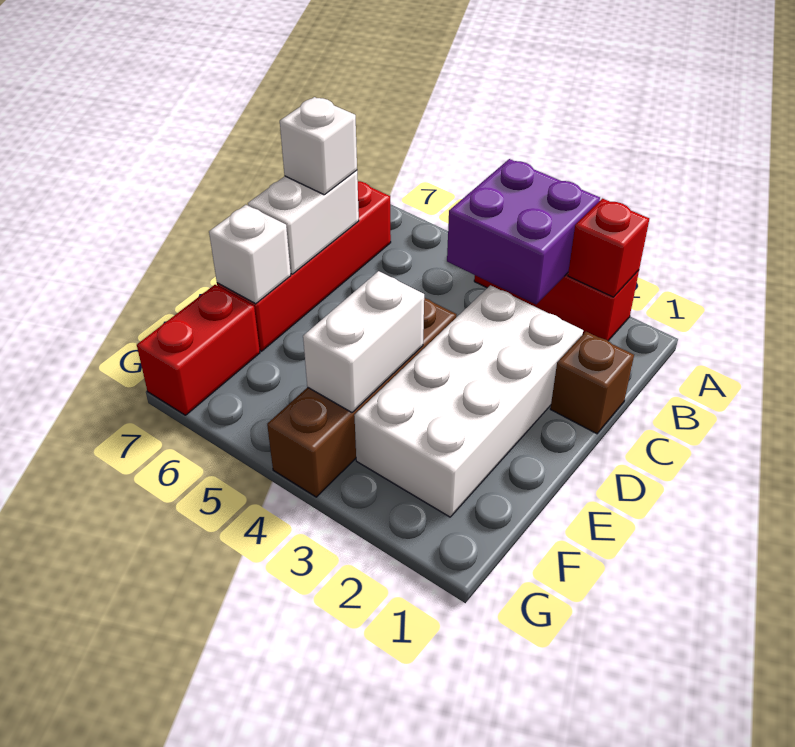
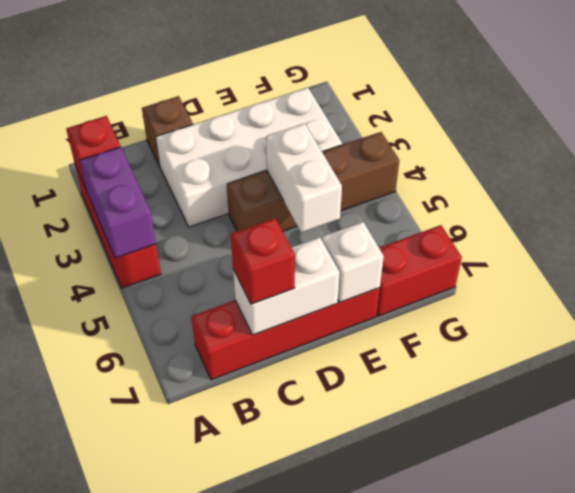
purple 2x2 brick [447,159,600,304] -> purple 1x2 brick [80,147,156,258]
white 1x1 brick [280,97,357,195] -> red 1x1 brick [231,218,295,304]
white 1x2 brick [303,271,424,412] -> white 1x2 brick turned to [266,123,342,233]

